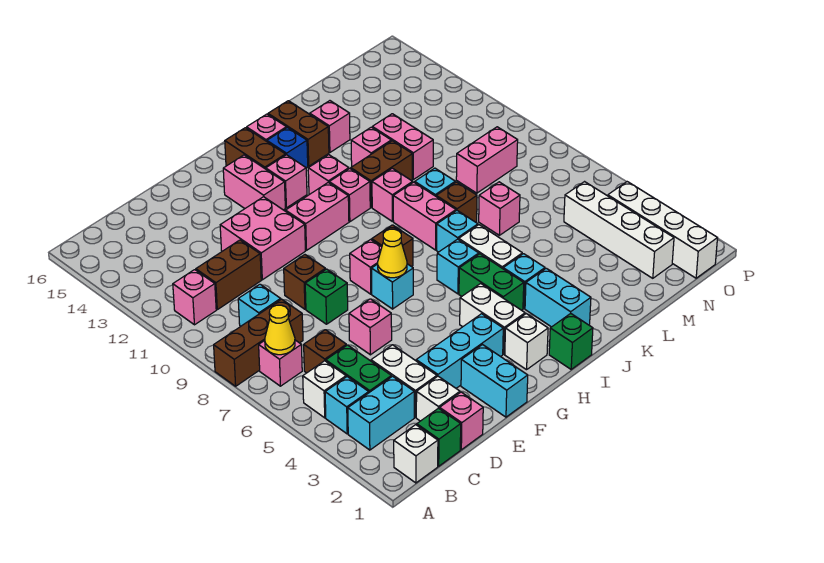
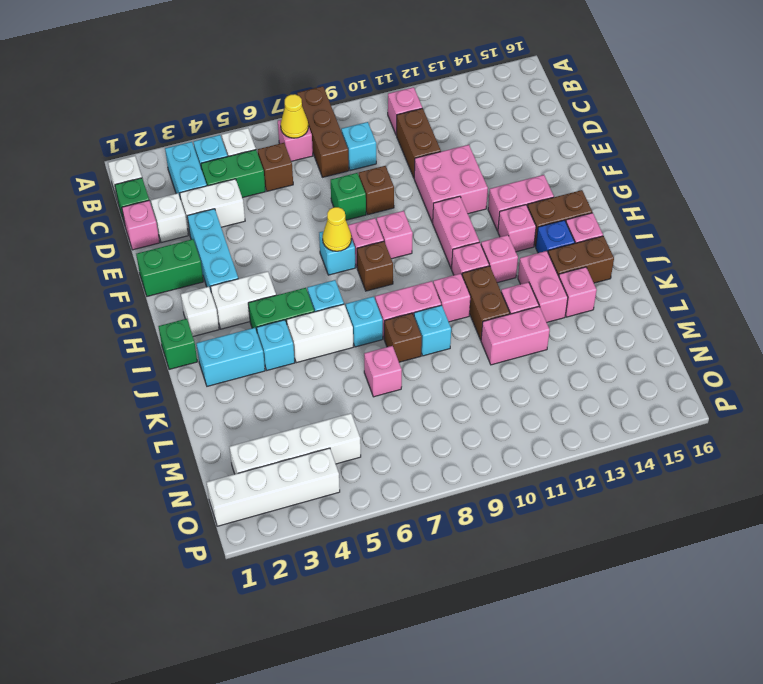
pink 1x1 brick [349,299,392,355] -> pink 1x1 brick moved to [377,211,413,259]
cyan 1x2 brick [461,345,528,417] -> green 1x2 brick [136,239,203,296]
pink 1x2 brick [456,127,518,193] -> pink 1x2 brick moved to [518,251,568,322]

